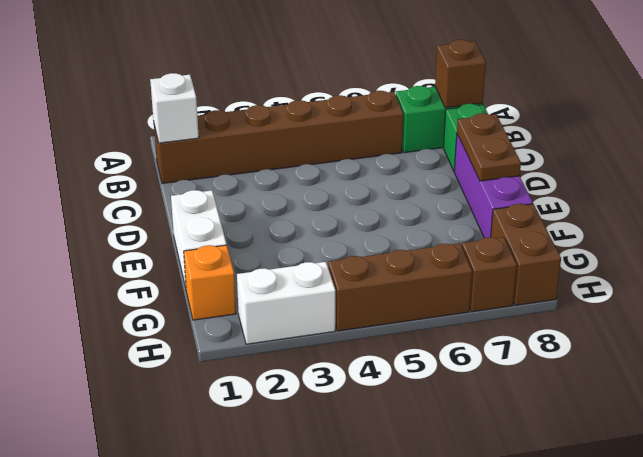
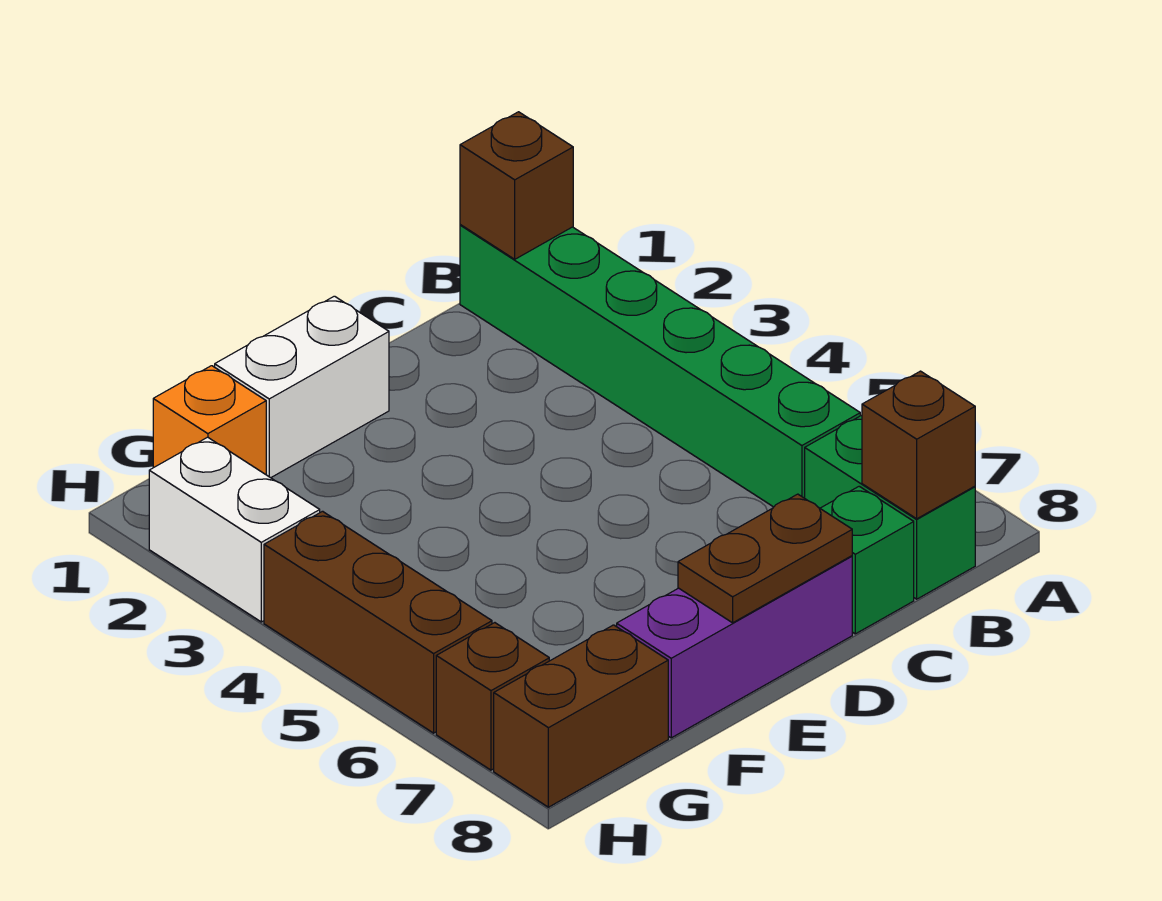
brown 1x6 brick [154,91,403,183] -> green 1x6 brick [460,225,860,507]
white 1x1 brick [150,73,199,143] -> brown 1x1 brick [460,112,573,259]

